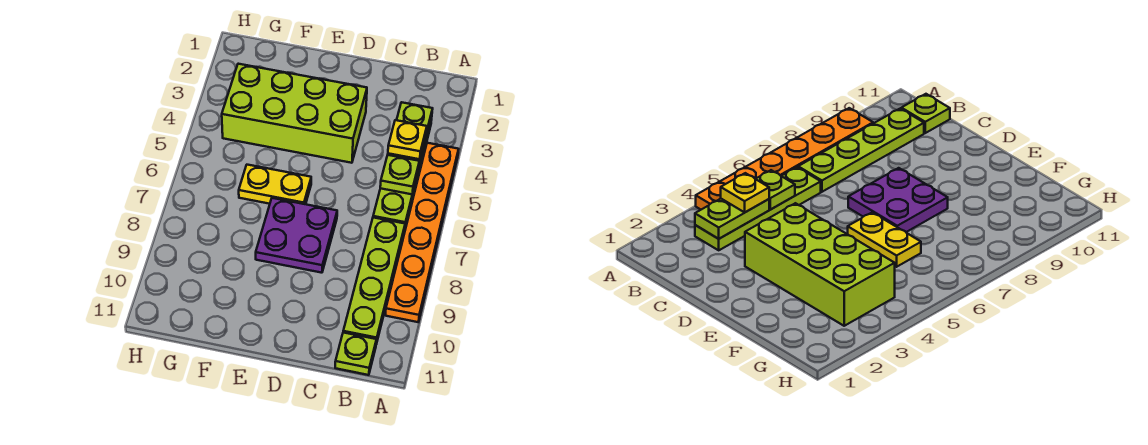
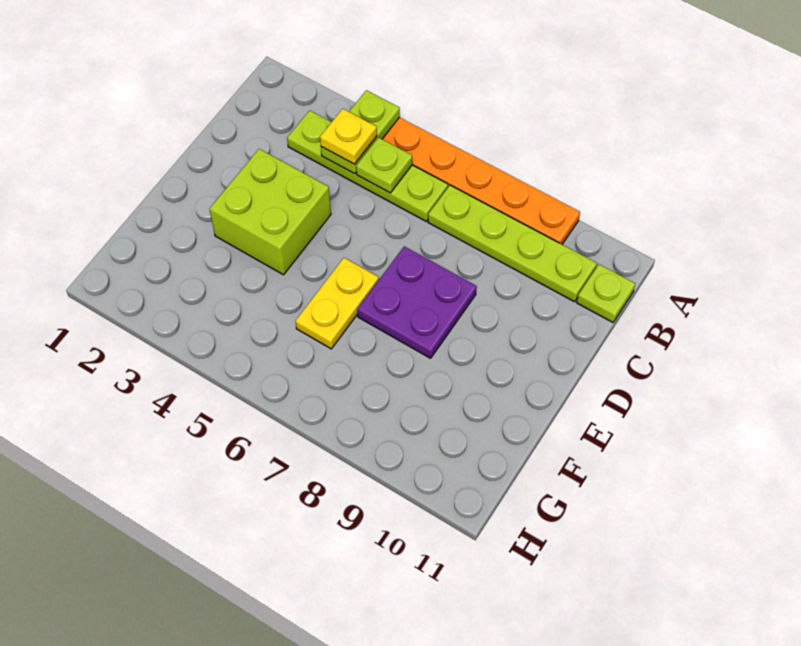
lime 1x2 plate [388,102,433,166] -> lime 1x2 plate turned to [321,90,400,174]
lime 2x4 brick [222,64,367,163] -> lime 2x2 brick [209,149,331,275]

